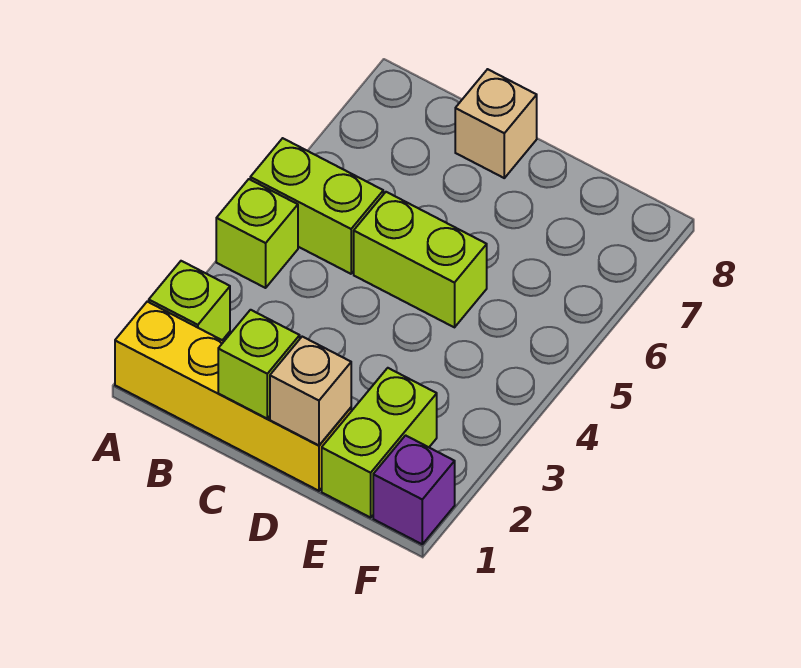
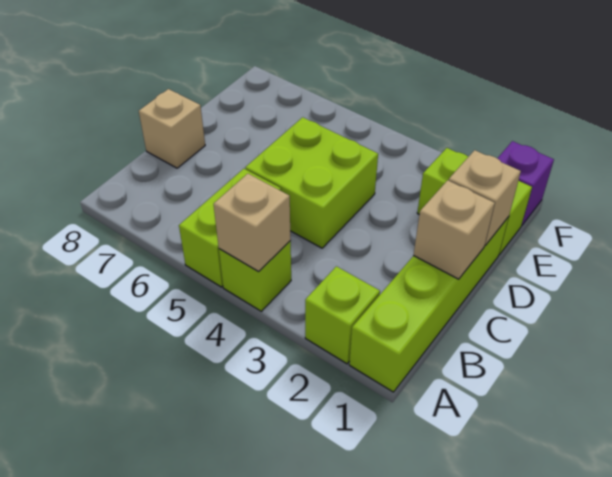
yellow 1x4 brick [115,302,351,491] -> lime 1x4 brick [349,217,509,392]
none -> tan 1x1 brick [214,174,291,271]
lime 1x1 brick [218,310,300,418] -> tan 1x1 brick [413,180,495,279]
lime 1x2 brick [354,192,487,327] -> lime 2x2 brick [245,117,378,248]

